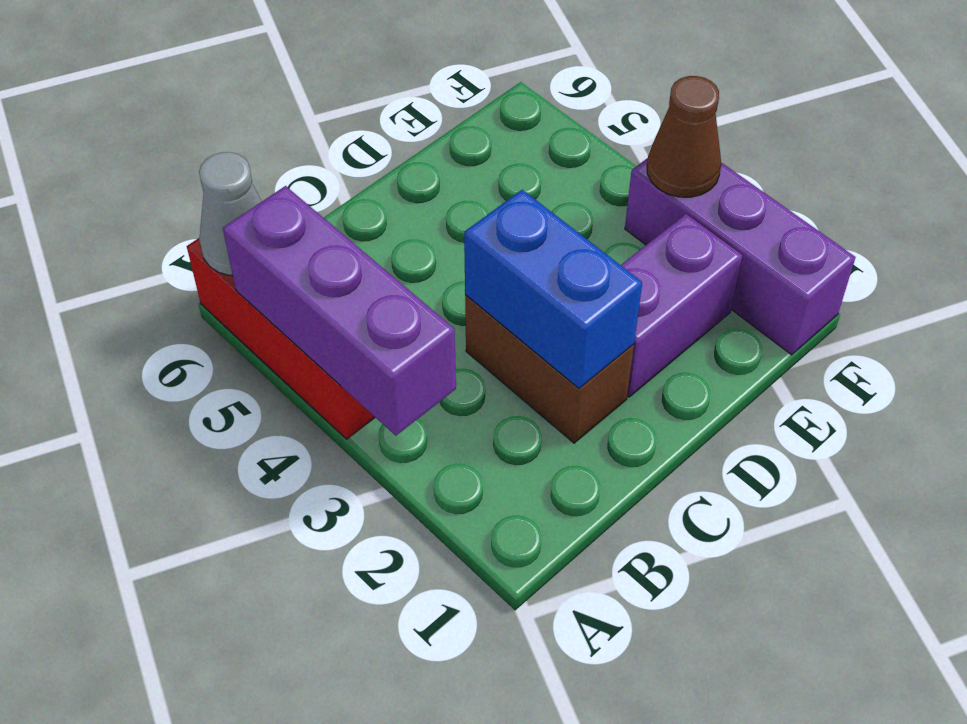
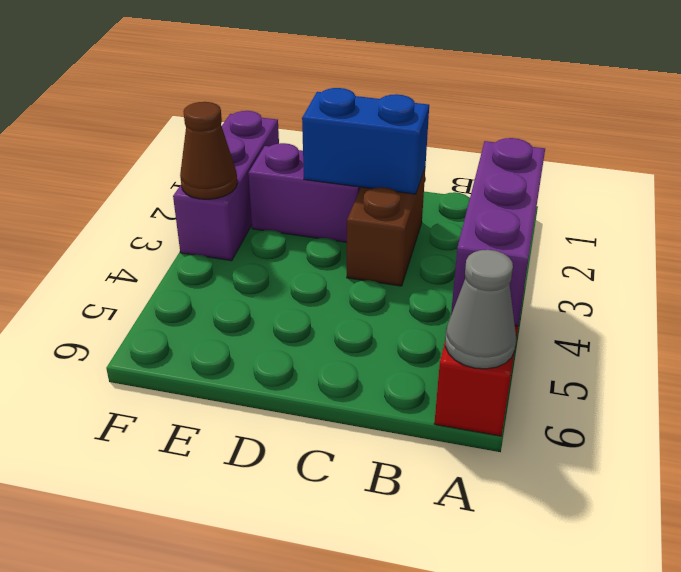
blue 1x2 brick [464,190,642,388] -> blue 1x2 brick turned to [302,88,429,194]

